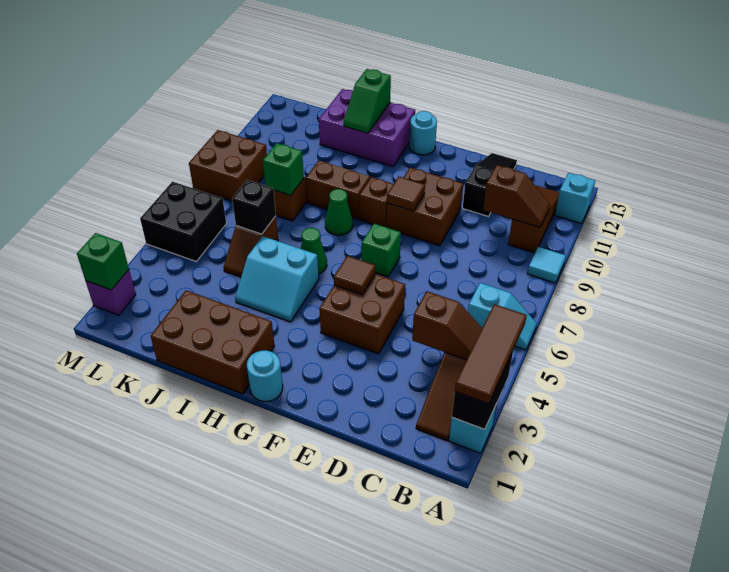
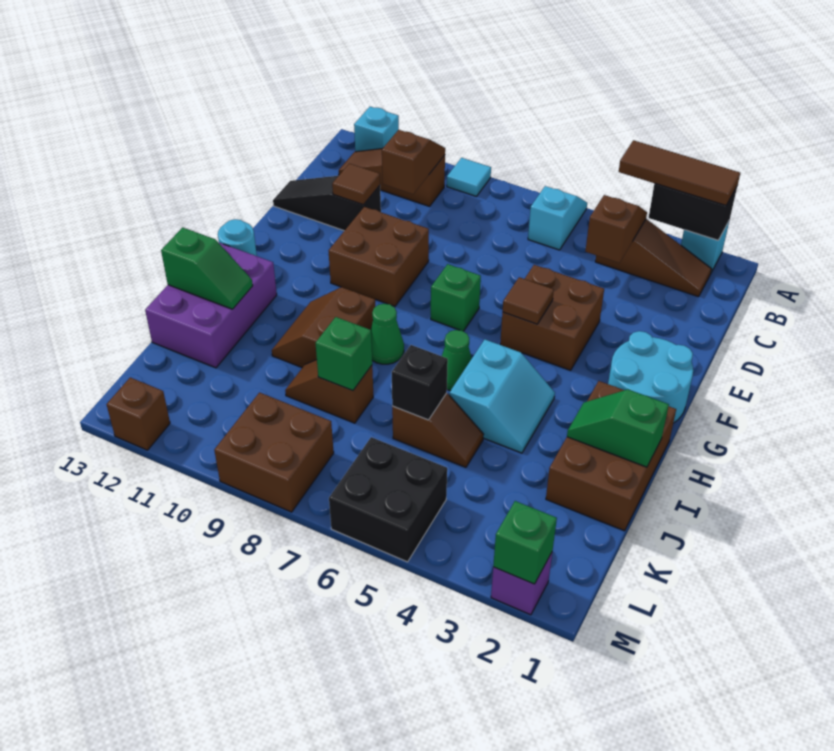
brown 1x1 tile [387,177,425,211] -> brown 1x1 tile moved to [332,164,380,205]
cyan 1x1 round brick [247,350,283,401] -> cyan 2x2 round brick [608,331,693,423]
brown 1x1 brick [359,177,393,227] -> brown 1x1 brick moved to [107,377,170,450]
none -> green 1x2 slope [567,390,669,467]

